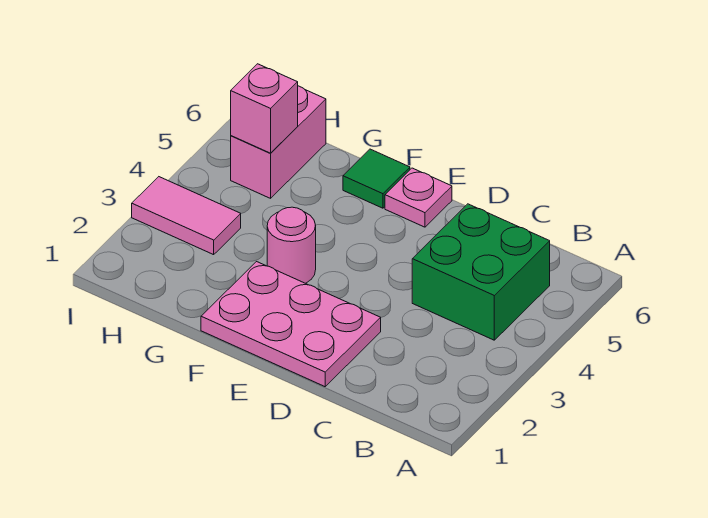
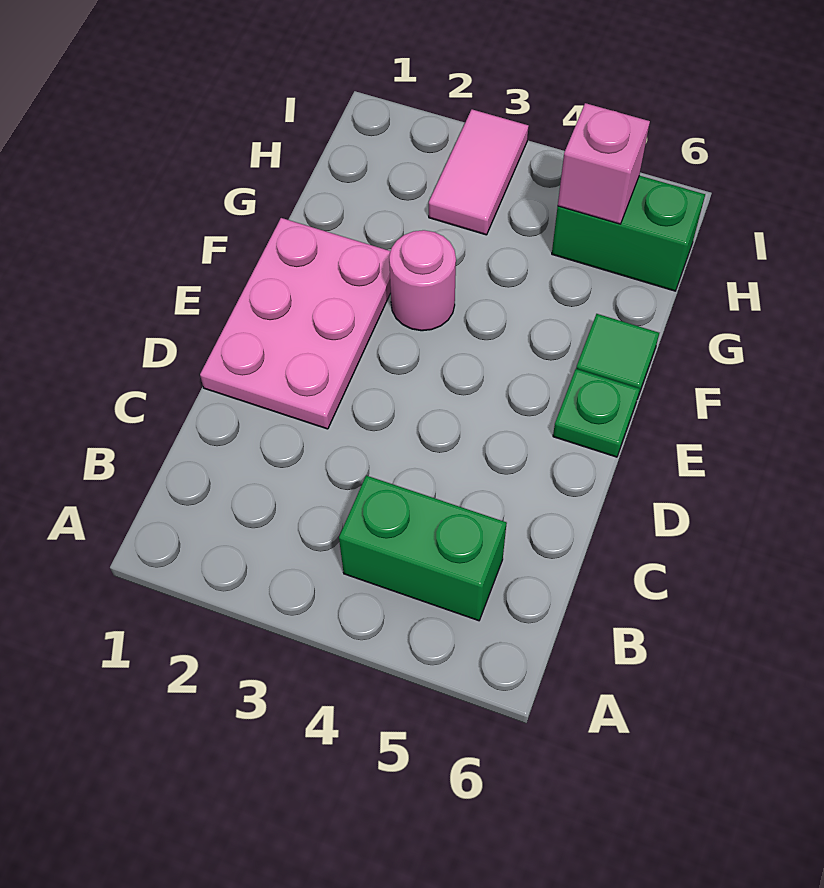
green 2x2 brick [412,204,550,340] -> green 1x2 brick [339,476,507,621]
pink 1x1 plate [385,168,452,227] -> green 1x1 plate [553,369,640,457]
pink 1x2 brick [231,86,326,198] -> green 1x2 brick [552,176,705,291]

